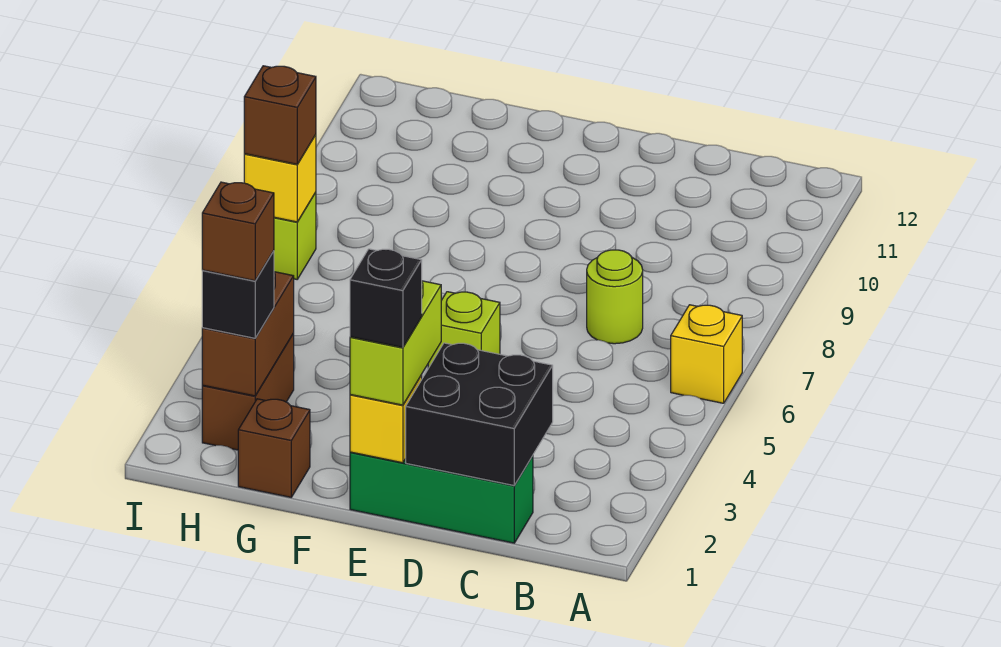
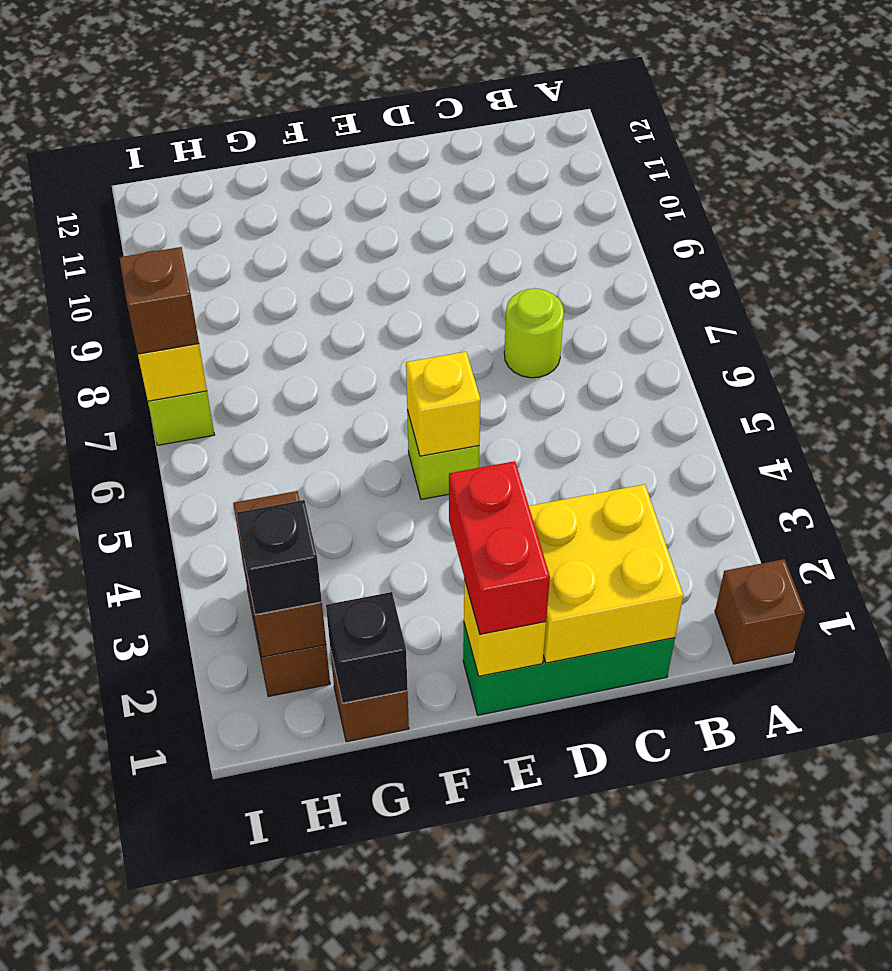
yellow 1x1 brick [671,305,742,403] -> yellow 1x1 brick moved to [406,352,481,456]
black 2x2 brick [406,343,553,485] -> yellow 2x2 brick [529,484,683,663]
lime 1x2 brick [350,281,441,405] -> red 1x2 brick [449,461,550,634]
black 1x1 brick [350,249,422,348] -> black 1x1 brick moved to [326,592,408,703]
brown 1x1 brick [202,182,274,281] -> brown 1x1 brick moved to [715,559,805,664]

